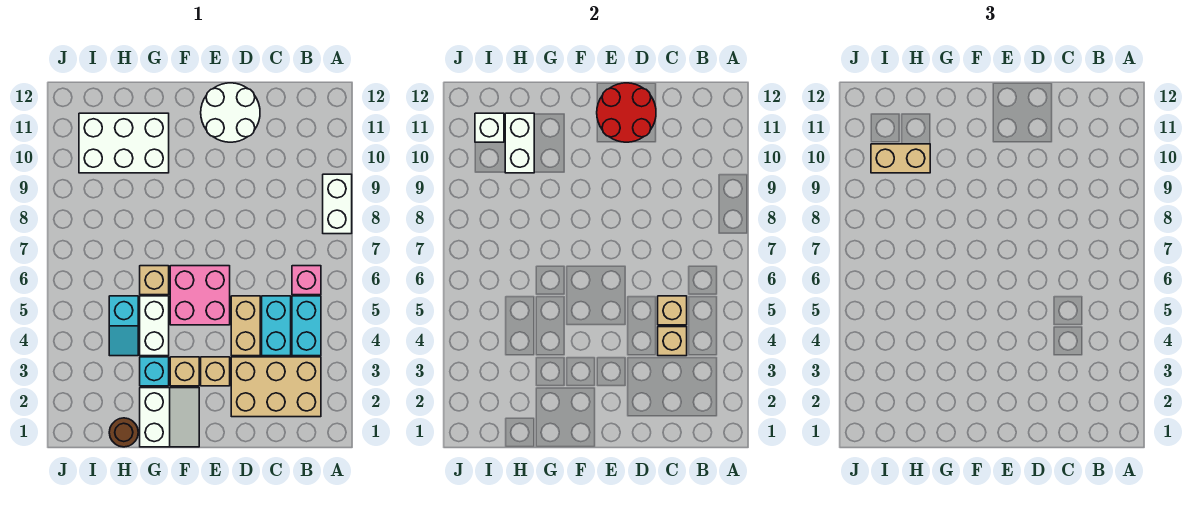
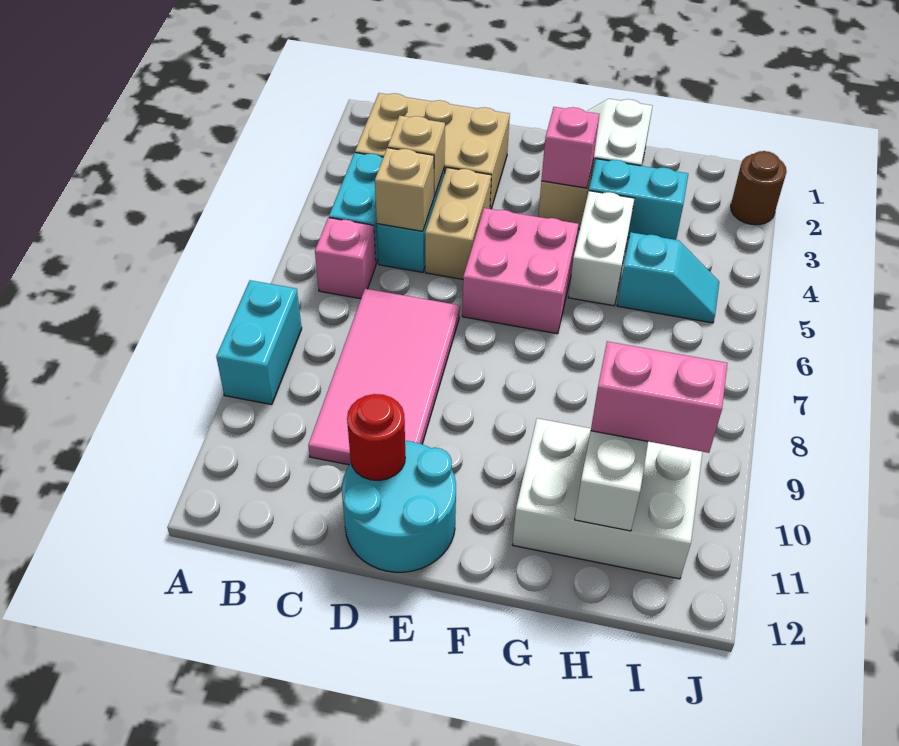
white 1x2 brick [323,174,352,234] -> cyan 1x2 brick [216,280,302,405]
none -> pink 2x4 tile [308,289,460,465]
white 2x2 round brick [201,83,260,142] -> cyan 2x2 round brick [342,441,456,572]
red 2x2 round brick [597,83,656,142] -> red 1x1 round brick [347,394,405,480]
tan 1x1 brick [201,357,230,386] -> none
none -> pink 1x1 brick [541,107,600,188]
cyan 1x1 brick [140,357,169,386] -> cyan 1x2 brick [589,159,688,240]
tan 1x1 brick [140,266,169,295] -> none
brown 1x1 round brick [109,418,138,447] -> brown 1x1 round brick moved to [731,151,787,225]
cyan 1x2 slope [109,296,138,356] -> cyan 1x2 slope turned to [617,232,719,323]
tan 1x2 brick [871,144,930,173] -> pink 1x2 brick [591,341,727,453]
white 1x1 brick [475,113,504,142] -> none

